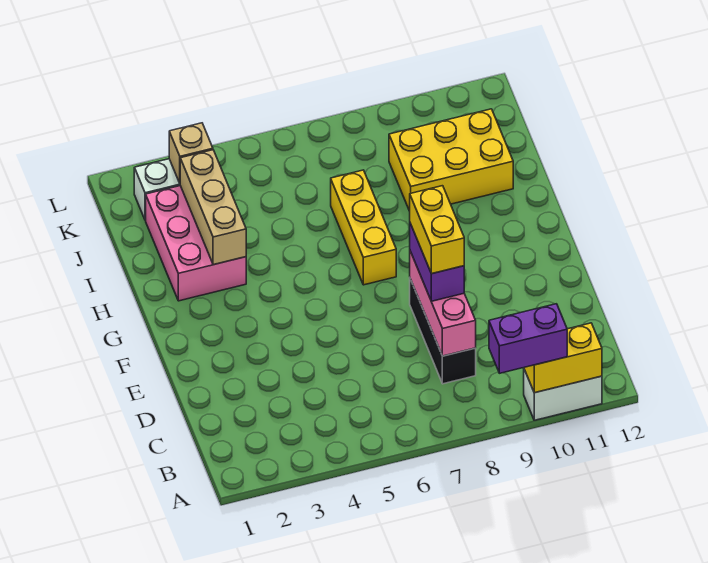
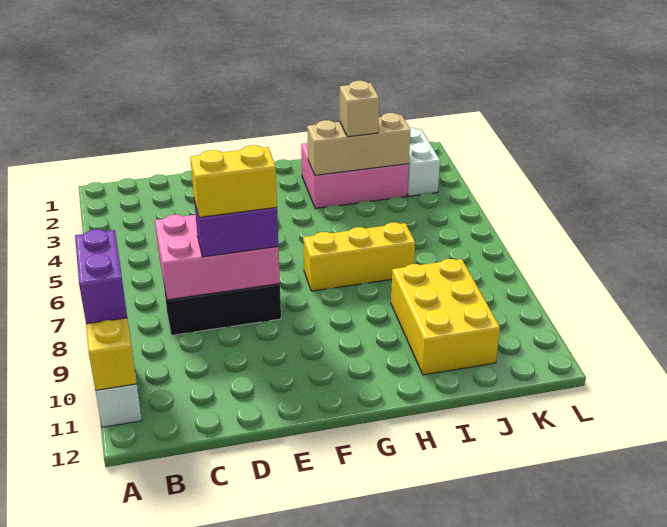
pink 1x3 brick [410,251,476,356] -> pink 2x3 brick [155,215,280,300]
tan 1x1 brick [169,123,213,183] -> tan 1x1 brick moved to [340,81,379,137]

